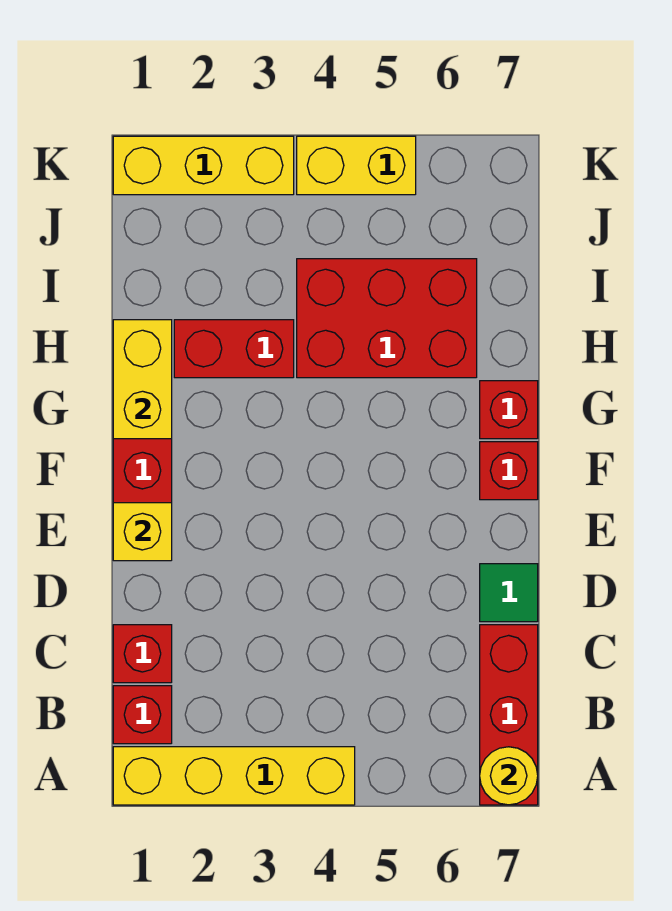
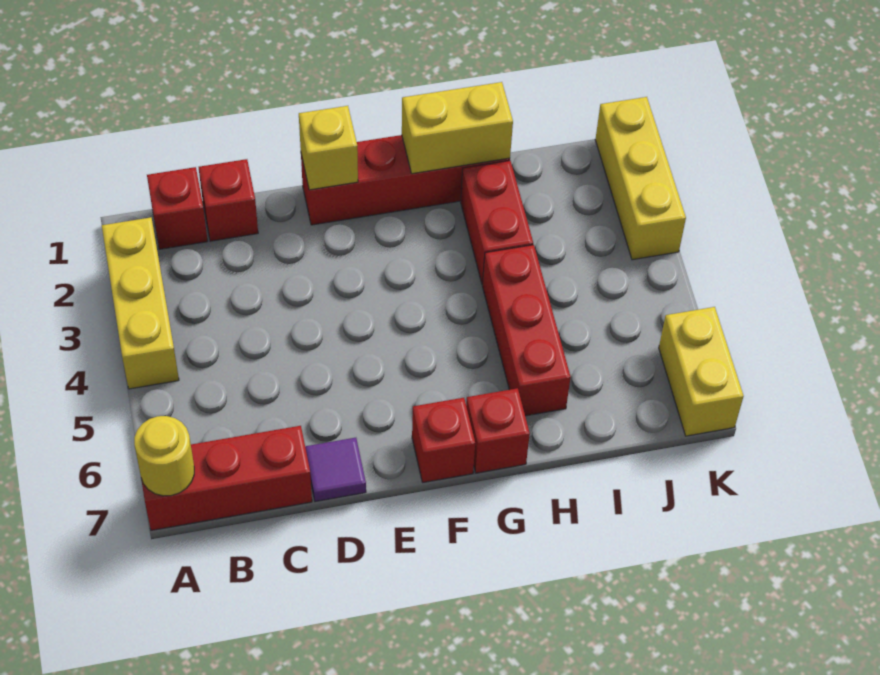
yellow 1x4 brick [113,747,355,805] -> yellow 1x3 brick [102,217,179,389]
green 1x1 tile [480,564,538,622] -> purple 1x1 tile [305,438,366,502]
red 2x3 brick [297,259,477,378] -> red 1x3 brick [482,245,571,416]
yellow 1x2 brick [297,136,416,195] -> yellow 1x2 brick moved to [659,307,744,436]

